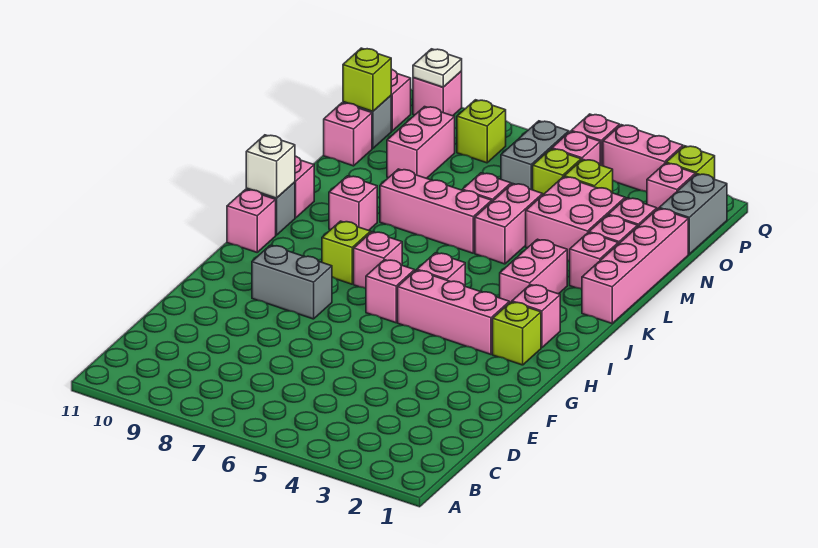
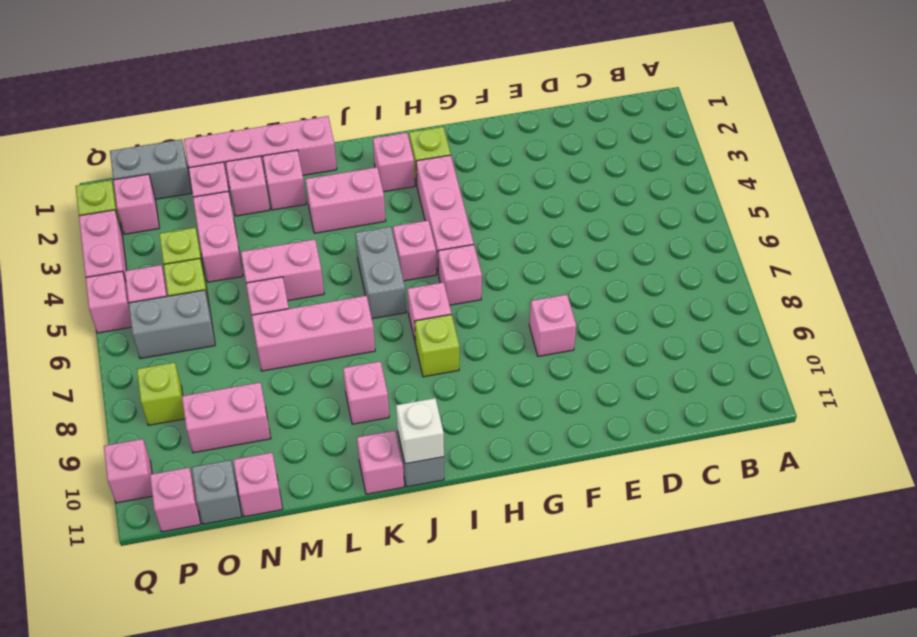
grey 1x2 brick [252,245,332,319] -> grey 1x2 brick moved to [355,227,406,319]
pink 1x1 brick [227,189,276,252] -> pink 1x1 brick moved to [529,295,576,356]
pink 1x3 brick [380,169,492,253] -> pink 1x3 brick turned to [252,296,375,371]
pink 2x2 brick [526,177,625,261] -> pink 1x2 brick [193,191,243,282]
lime 1x1 brick [343,48,391,111] -> none
white 1x1 plate [413,49,462,87] -> none

